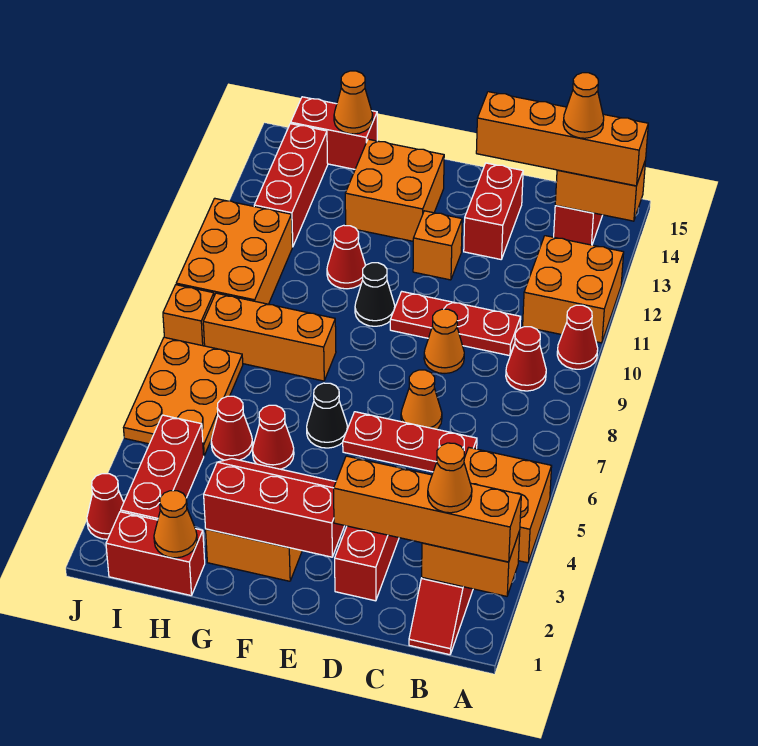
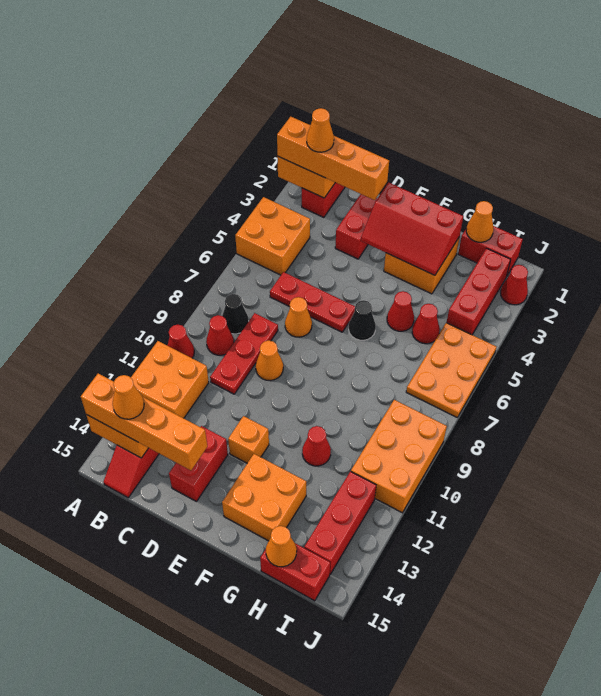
red 1x3 plate [390,292,521,356] -> red 1x3 plate turned to [210,313,278,394]
black 1x1 cone [355,263,395,326] -> black 1x1 cone moved to [222,294,249,334]
orange 1x3 brick [203,293,336,381] -> none
orange 1x1 brick [163,285,214,346] -> none

